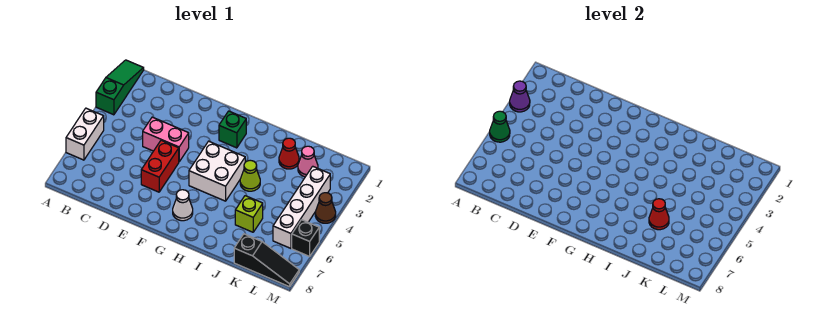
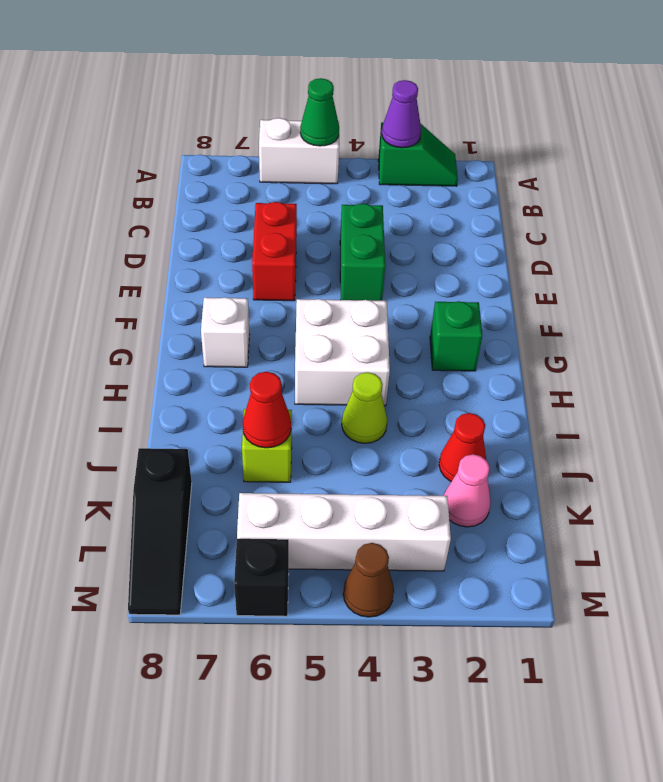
green 1x3 slope [96,60,144,115] -> green 1x2 slope [378,122,458,186]
pink 1x2 brick [143,117,189,162] -> green 1x2 brick [340,204,385,301]
red 1x2 brick [141,140,179,192] -> red 1x2 brick turned to [252,202,297,301]
white 1x1 cone [173,190,193,221] -> white 1x1 brick [201,297,250,367]

